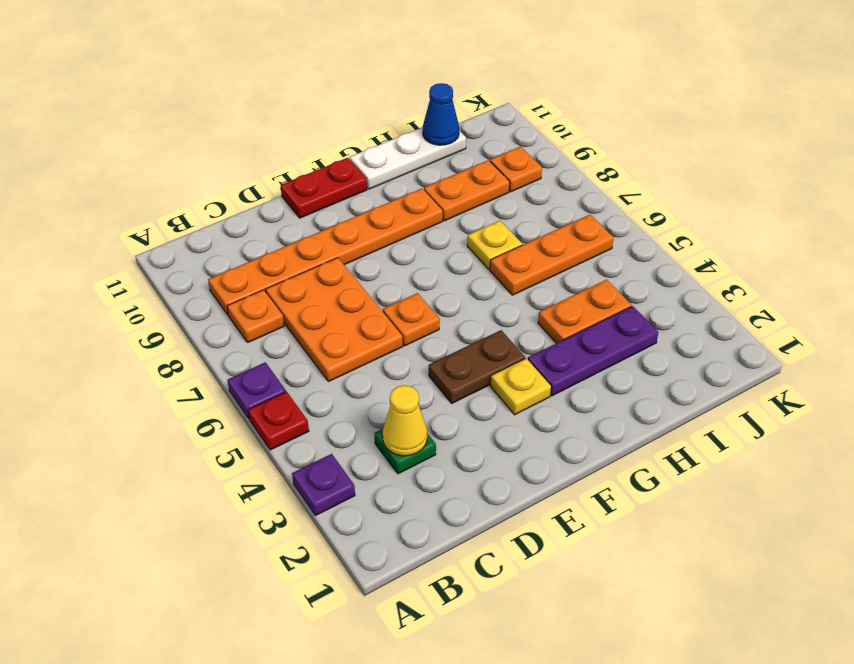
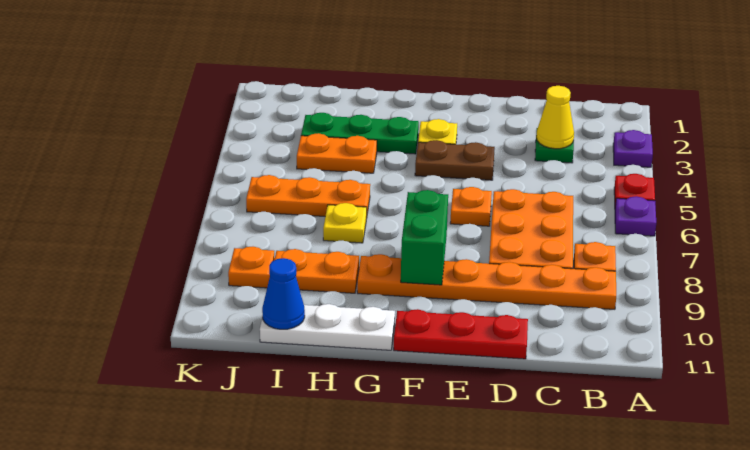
red 1x2 plate [281,158,367,218] -> red 1x3 plate [394,309,528,359]
none -> green 1x2 brick [401,190,448,285]
purple 1x3 plate [528,306,658,396] -> green 1x3 plate [301,113,419,154]

